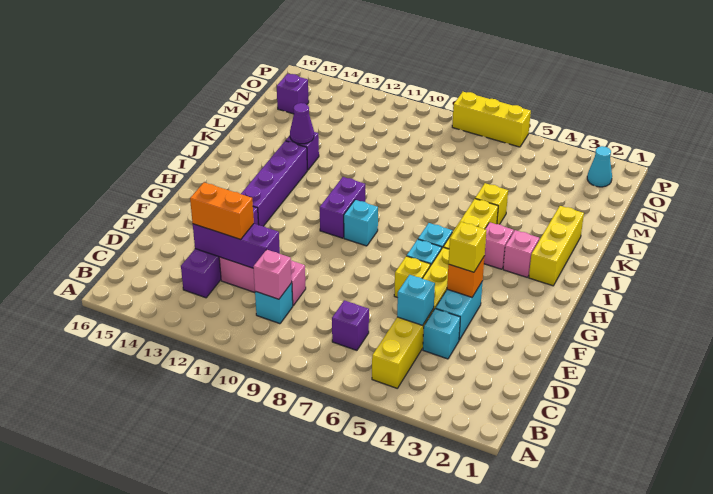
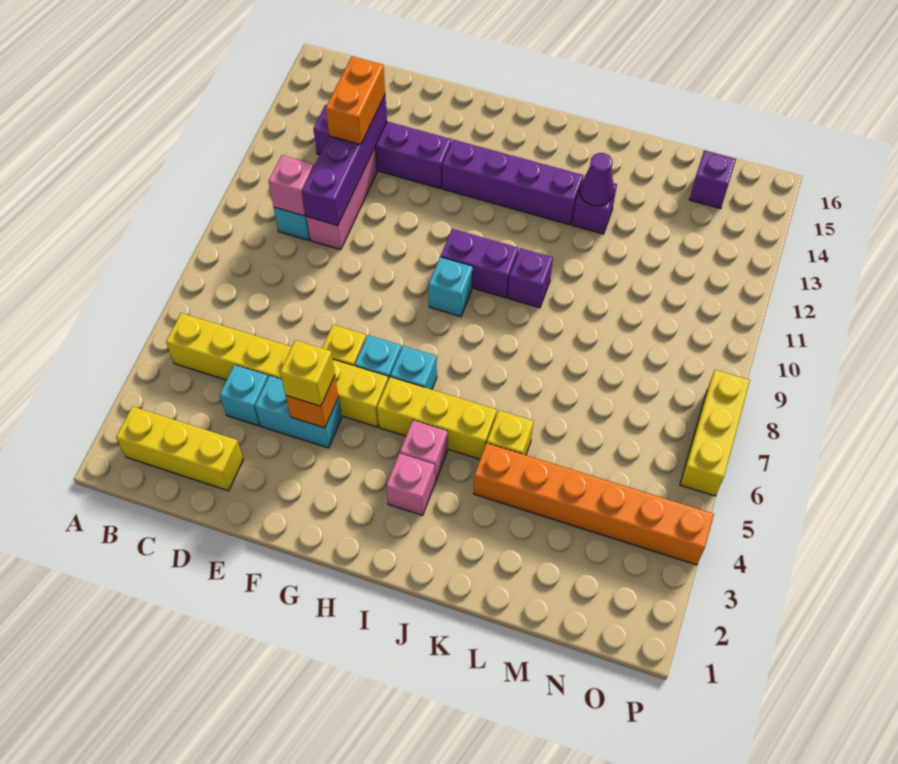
purple 1x1 brick [332,300,369,350] -> purple 1x1 brick moved to [508,248,553,308]
cyan 1x1 brick [397,275,435,325] -> none
purple 1x3 brick [193,224,280,268] -> purple 1x4 brick [302,95,387,226]
yellow 1x3 brick [529,206,584,286] -> yellow 1x3 brick moved to [116,406,243,491]
none -> orange 1x6 brick [474,443,714,565]
cyan 1x1 cone [587,146,612,187] -> none

